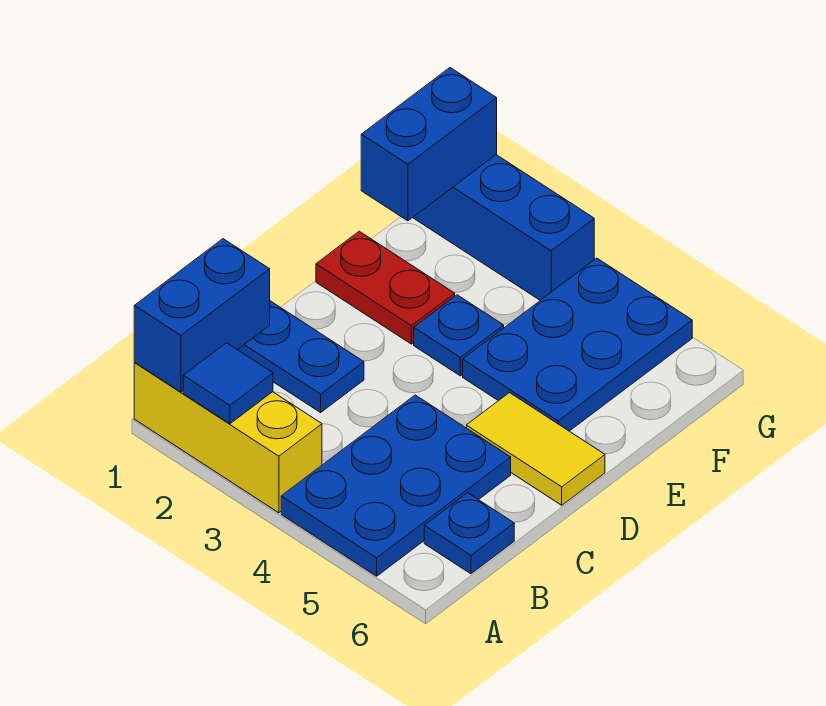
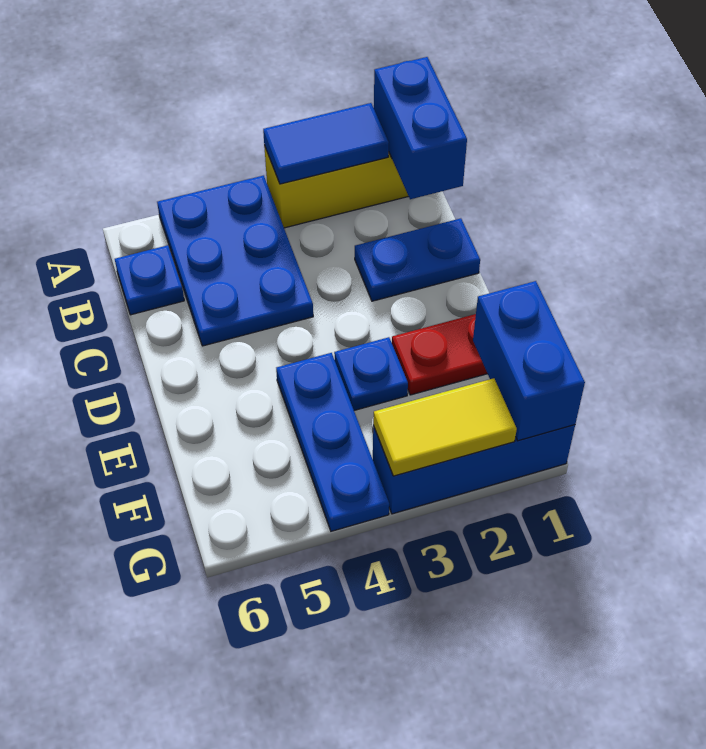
blue 1x1 tile [183,343,273,424] -> blue 1x2 tile [263,103,389,184]
yellow 1x2 tile [466,393,605,505] -> yellow 1x2 tile moved to [373,378,517,476]
blue 2x3 plate [463,258,692,431] -> blue 1x3 plate [276,353,389,531]

